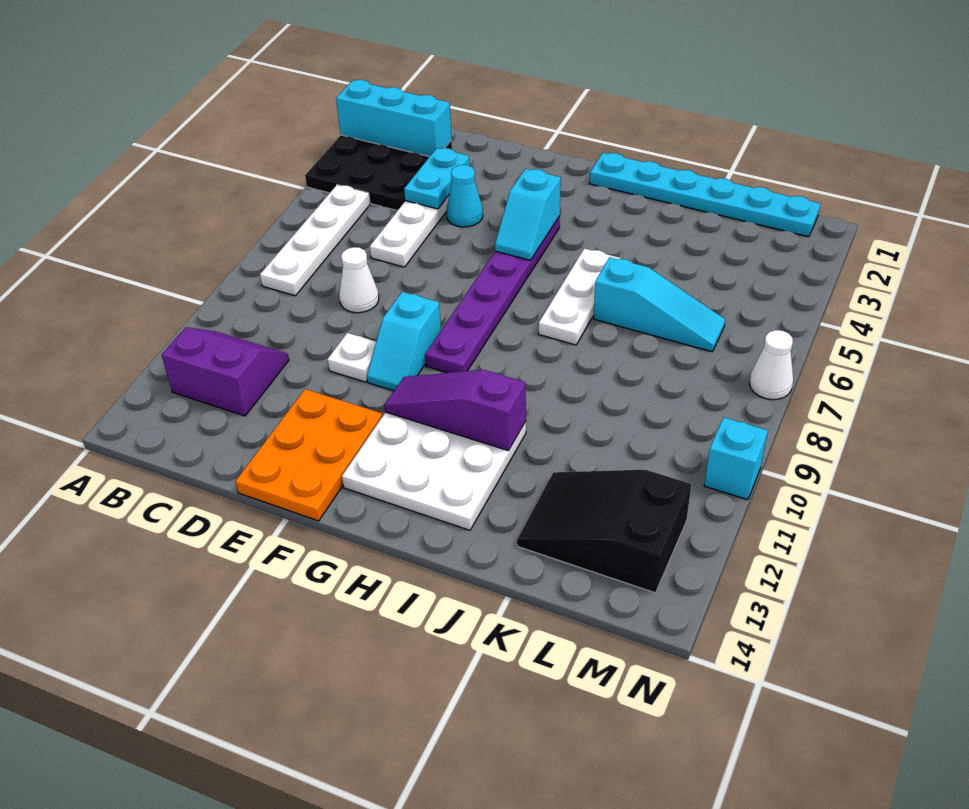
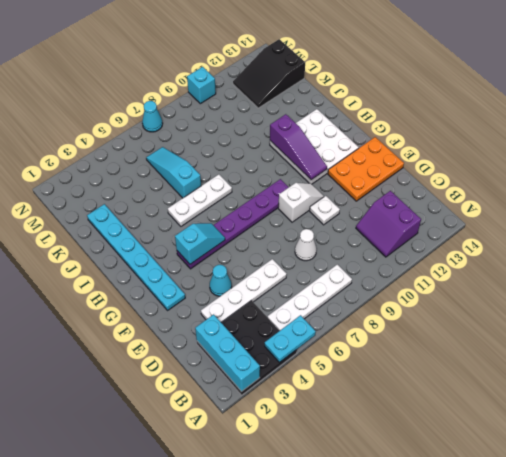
cyan 1x2 plate [404,148,469,209] -> cyan 1x2 plate moved to [265,315,316,363]
cyan 1x2 slope [367,292,441,391] -> white 1x2 slope [278,183,324,222]
cyan 1x6 plate [590,153,820,237] -> cyan 1x6 plate moved to [87,204,185,310]
black 2x3 slope [517,470,692,593] -> black 2x3 slope turned to [233,39,305,108]
white 1x1 cone [749,330,793,400] -> cyan 1x1 cone [142,101,163,132]

